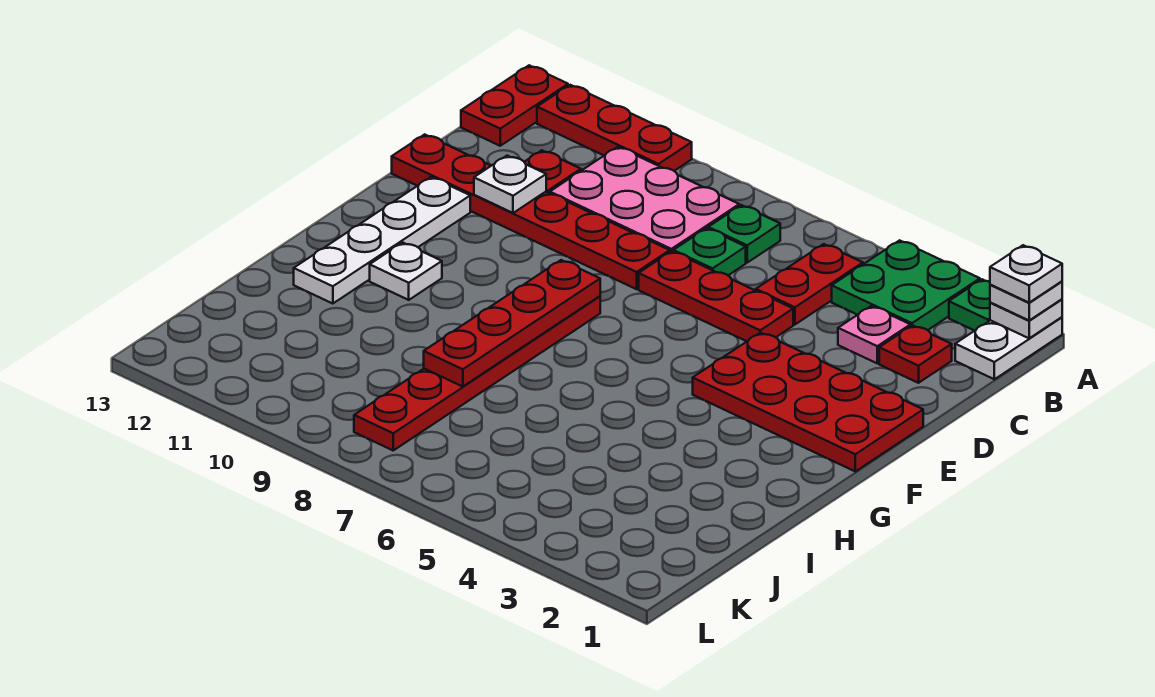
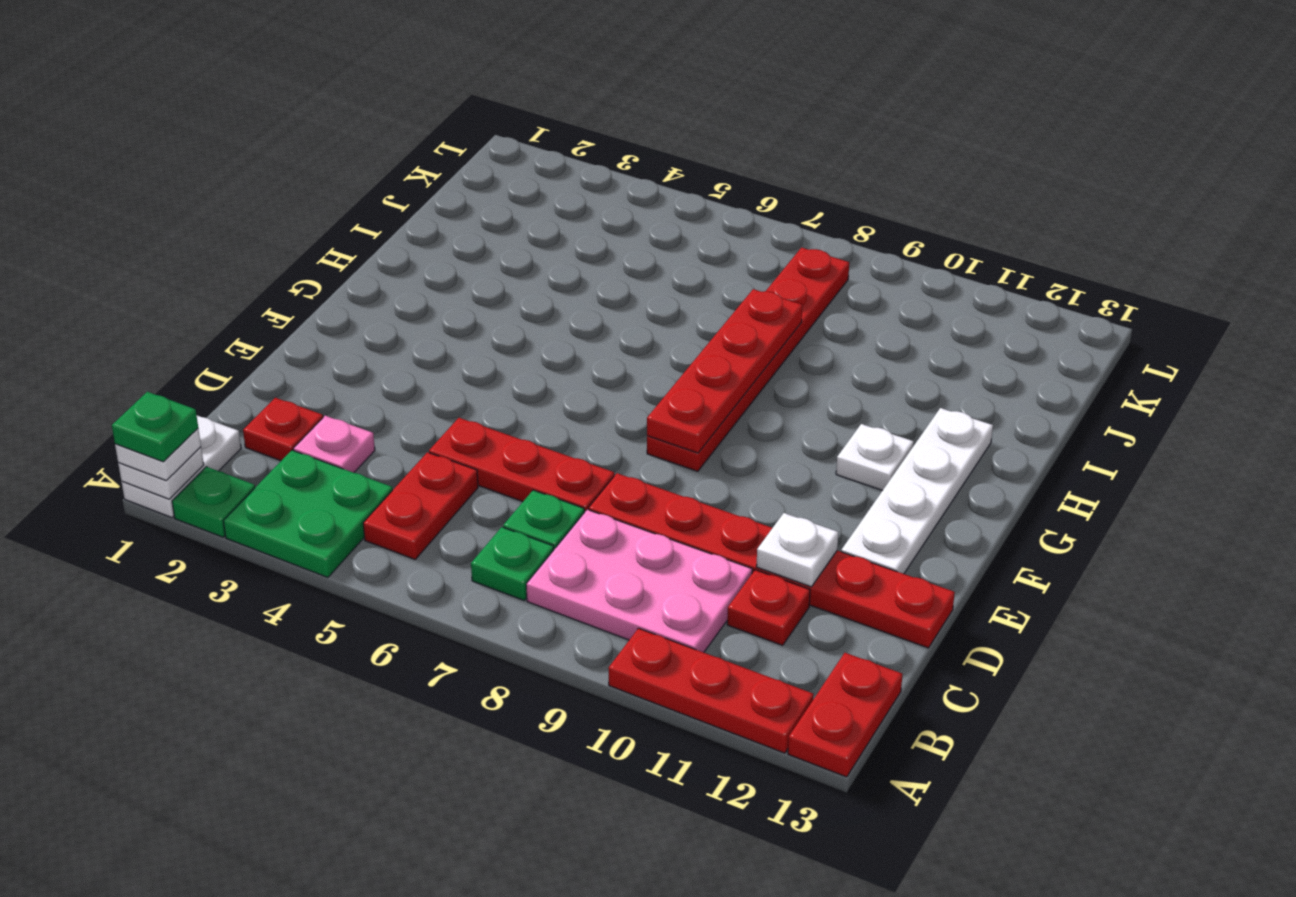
white 1x1 plate [990,245,1062,303] -> green 1x1 plate [112,392,198,462]
red 2x4 plate [693,333,923,471] -> none

